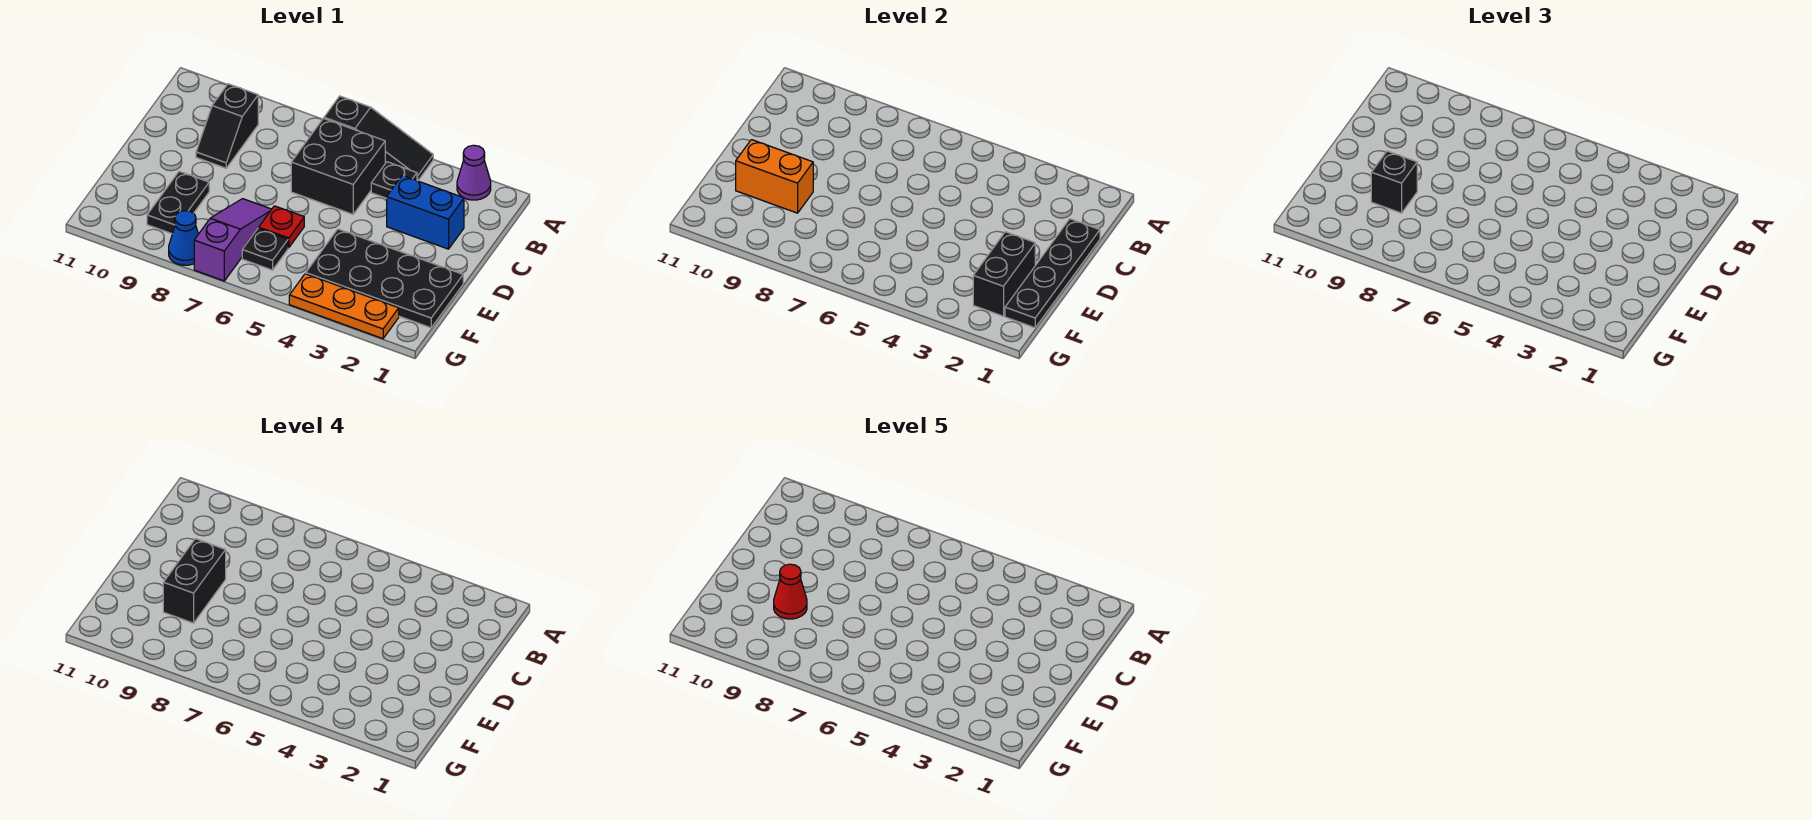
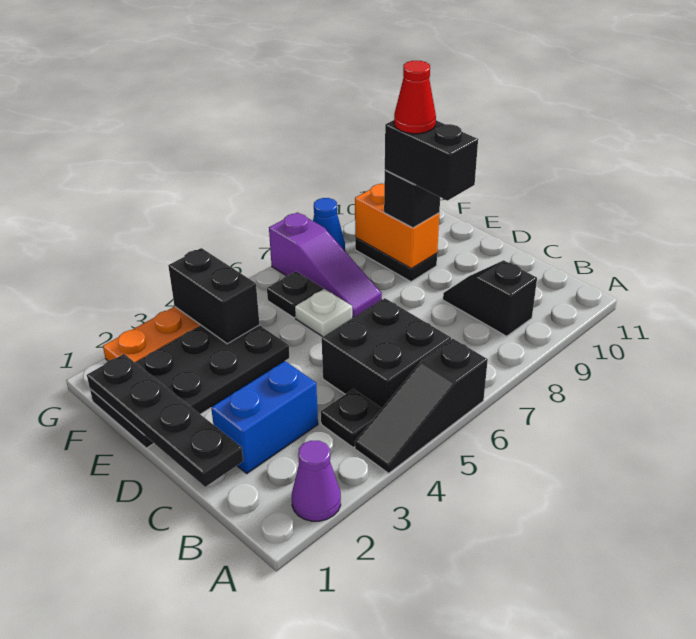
black 1x2 brick [973,232,1035,316] -> black 1x2 brick moved to [168,248,259,344]
red 1x1 plate [259,206,304,248] -> white 1x1 plate [295,289,352,337]
orange 1x2 brick [736,140,813,213] -> orange 1x2 brick turned to [355,183,439,269]

